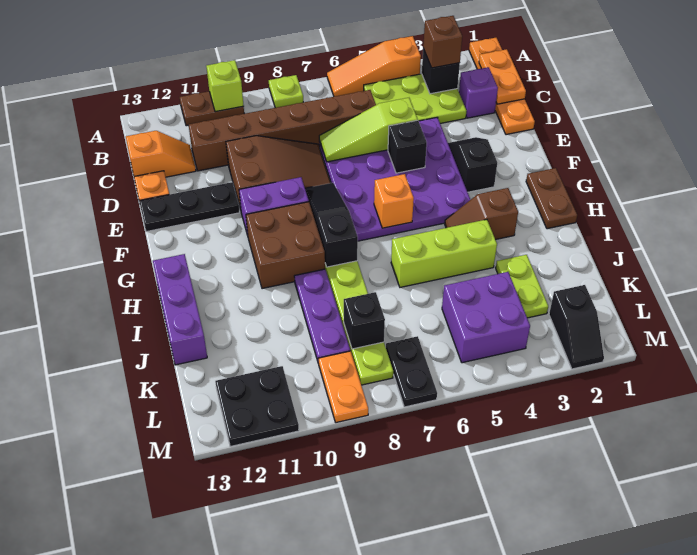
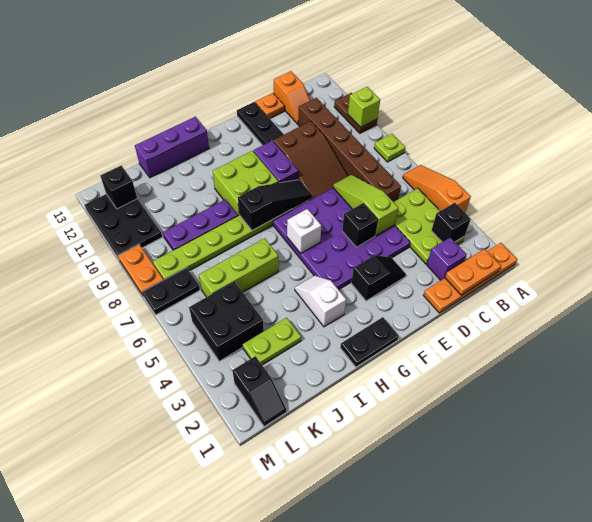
brown 1x1 brick [423,16,462,68] -> none
brown 1x2 plate [526,168,577,229] -> black 1x2 plate [340,317,399,367]
orange 1x1 brick [374,174,414,228] -> white 1x1 brick [287,209,321,253]
brown 2x2 brick [246,202,325,289] -> lime 2x2 brick [213,151,278,215]
brown 1x2 slope [445,188,518,240] -> white 1x2 slope [295,276,346,327]
lime 1x3 brick [391,219,497,287] -> lime 1x3 brick turned to [199,238,279,297]
purple 2x2 brick [442,272,530,363] -> black 2x2 brick [189,282,264,361]
black 1x1 brick [344,292,385,349] -> black 1x1 brick moved to [101,166,137,209]
black 1x2 slope [549,285,604,369] -> black 1x2 slope turned to [233,356,287,427]
orange 1x2 plate [318,351,368,423] -> orange 1x2 plate turned to [118,244,164,295]
black 2x2 plate [215,366,299,447] -> black 2x3 plate [85,194,162,259]

